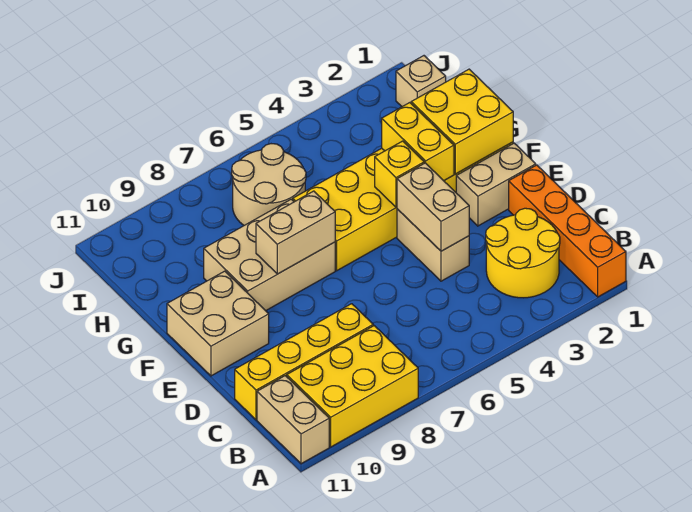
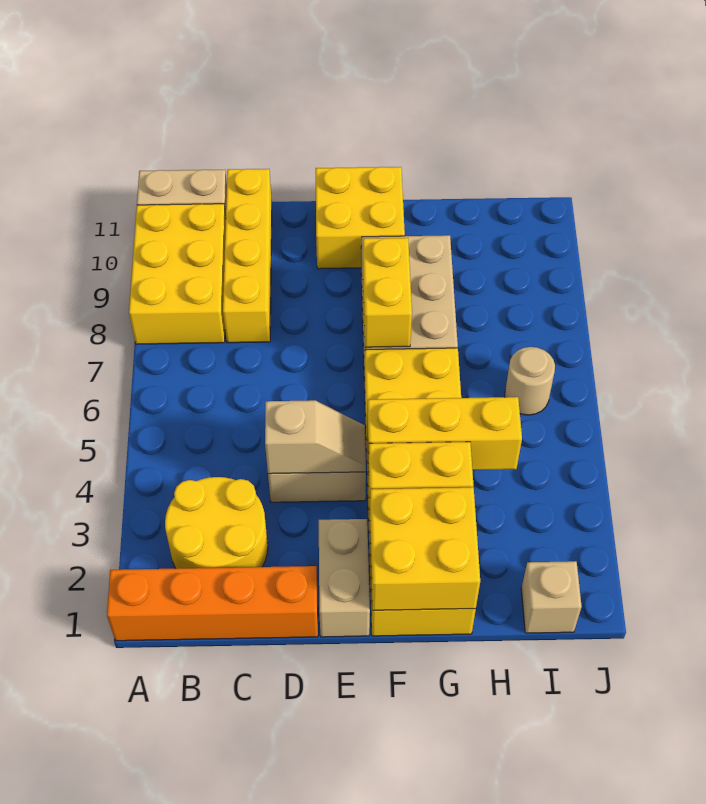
tan 1x2 brick [397,163,469,251] -> tan 1x2 slope [265,400,366,474]
tan 2x2 brick [167,271,269,376] -> yellow 2x2 brick [316,167,405,269]
yellow 1x1 brick [375,141,424,207] -> yellow 1x3 brick [367,397,522,472]
tan 1x2 brick [256,191,335,274] -> yellow 1x2 brick [363,238,412,347]
tan 2x2 round brick [232,144,306,225] -> tan 1x1 round brick [505,347,555,415]

